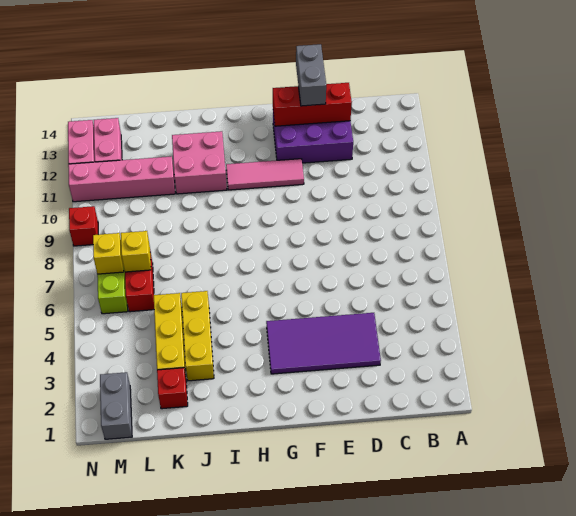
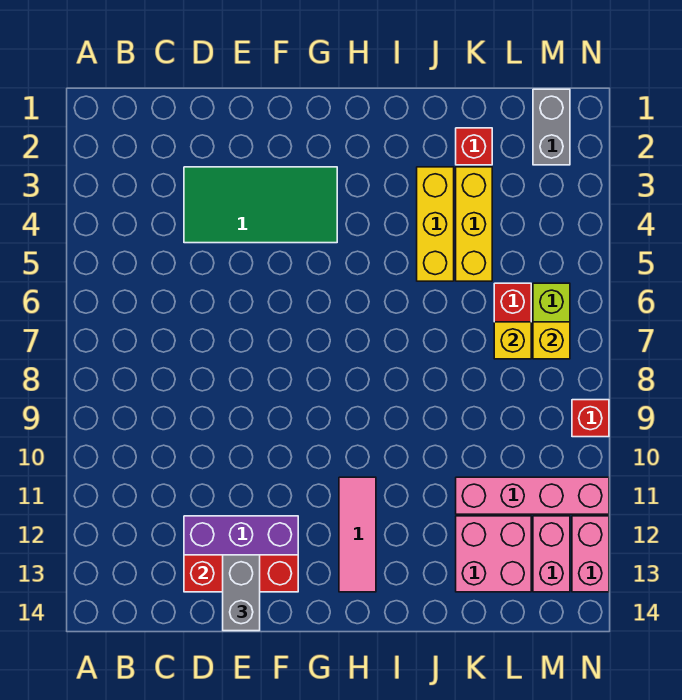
purple 2x4 tile [266,313,381,374] -> green 2x4 tile [184,167,337,243]
pink 1x3 tile [226,159,304,190] -> pink 1x3 tile turned to [339,477,376,592]
pink 2x2 brick [172,131,227,194] -> pink 2x2 brick moved to [456,516,531,592]

